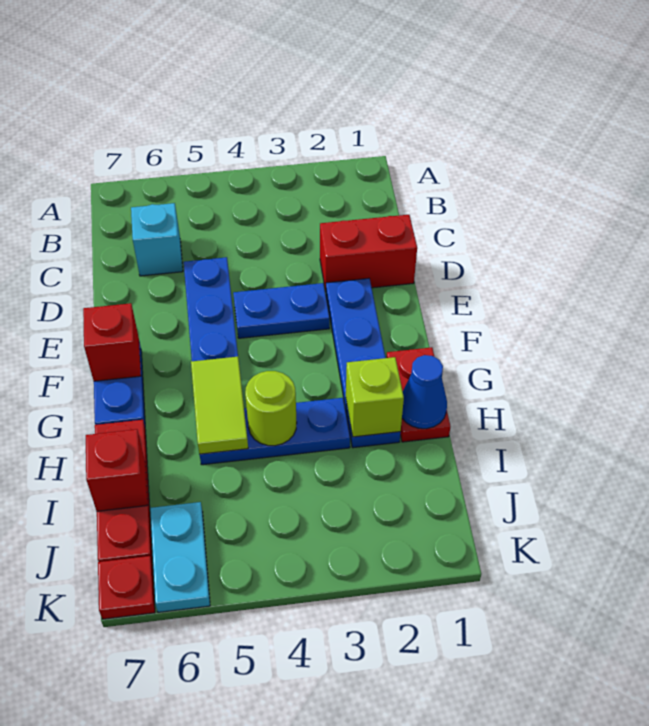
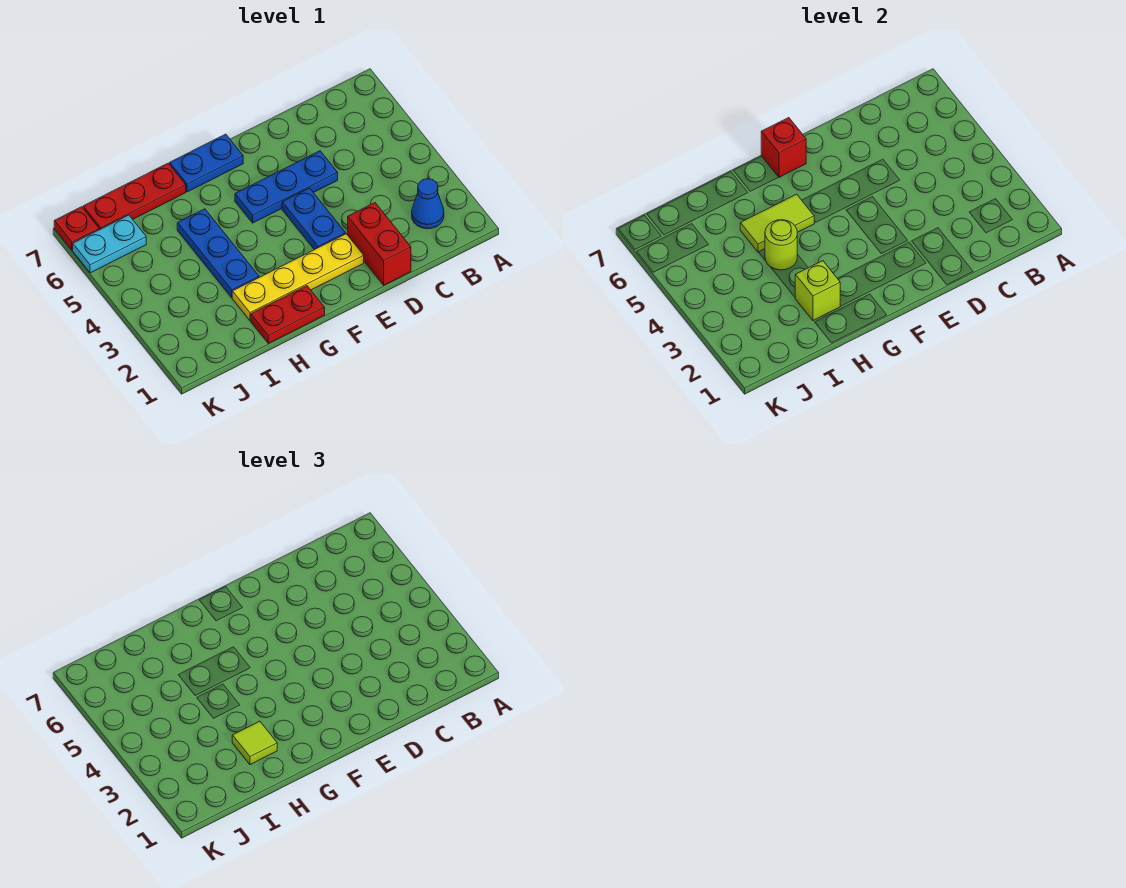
cyan 1x1 brick [131,203,183,276] -> none
blue 1x4 plate [326,278,400,448] -> yellow 1x4 plate [232,234,364,321]
blue 1x1 cone [402,355,447,429] -> blue 1x1 cone moved to [412,179,444,229]
none -> lime 1x1 tile [232,721,277,765]
red 1x1 brick [86,429,147,511] -> none

